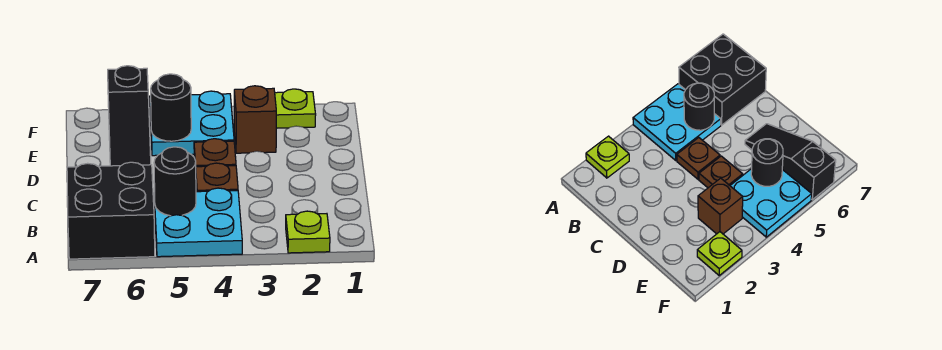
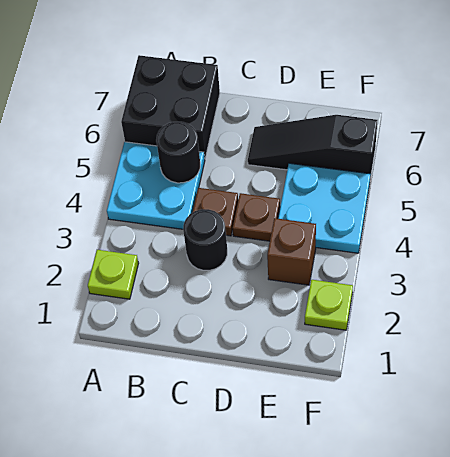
black 1x1 round brick [151,74,191,141] -> black 1x1 round brick moved to [183,209,227,270]

